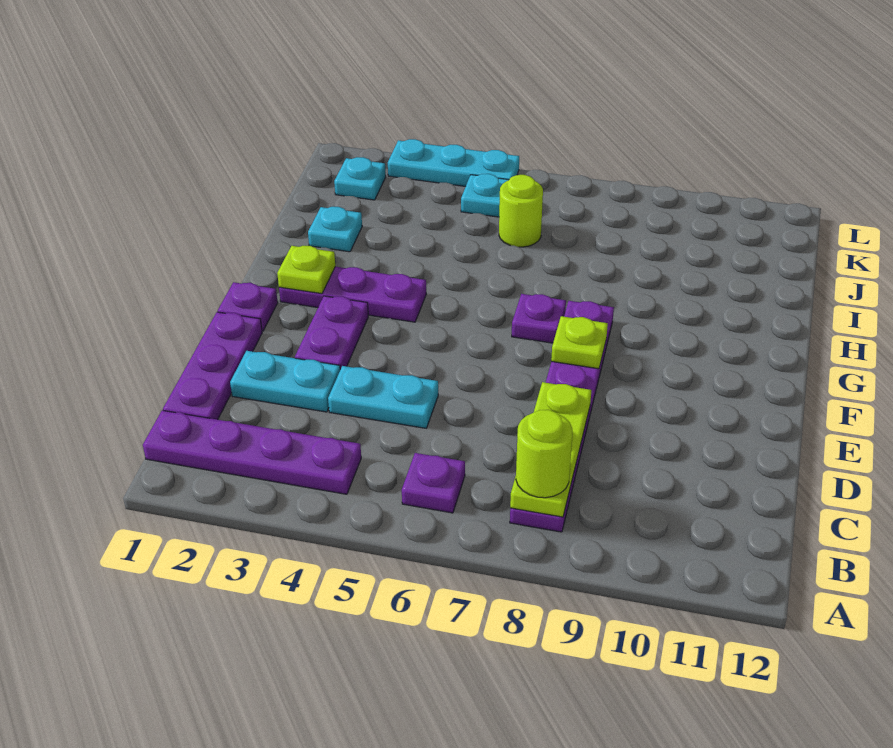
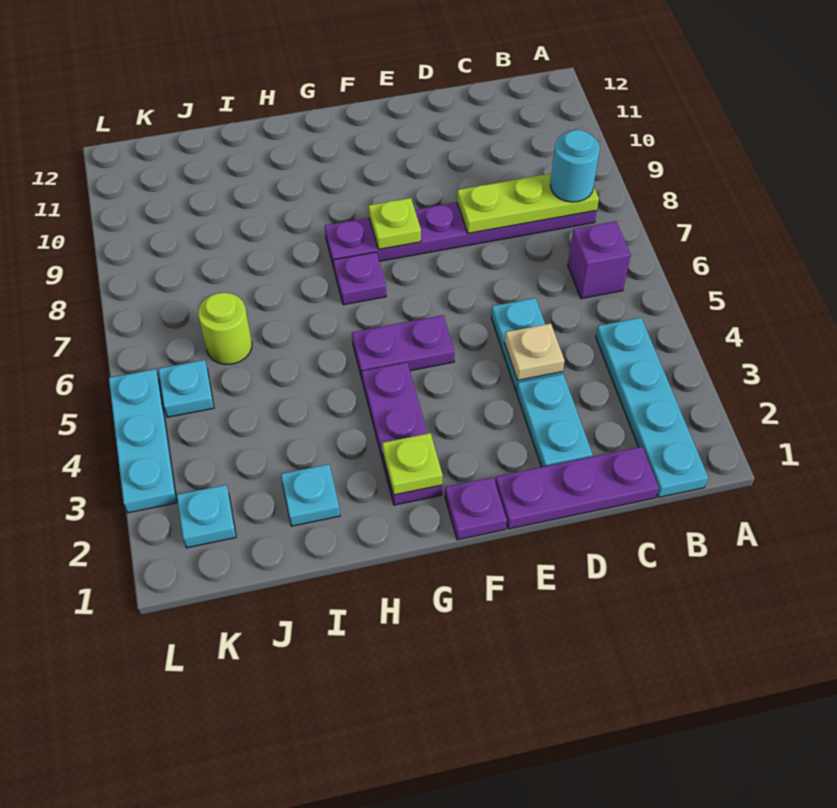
purple 1x4 plate [143,410,361,494] -> cyan 1x4 plate [596,318,708,497]
purple 1x1 plate [402,453,465,513] -> purple 1x1 brick [568,221,631,299]
lime 1x1 round brick [516,410,572,498] -> cyan 1x1 round brick [550,130,600,202]
none -> tan 1x1 plate [505,324,564,380]
purple 1x2 plate [295,296,368,369] -> purple 1x2 plate moved to [352,315,455,378]

